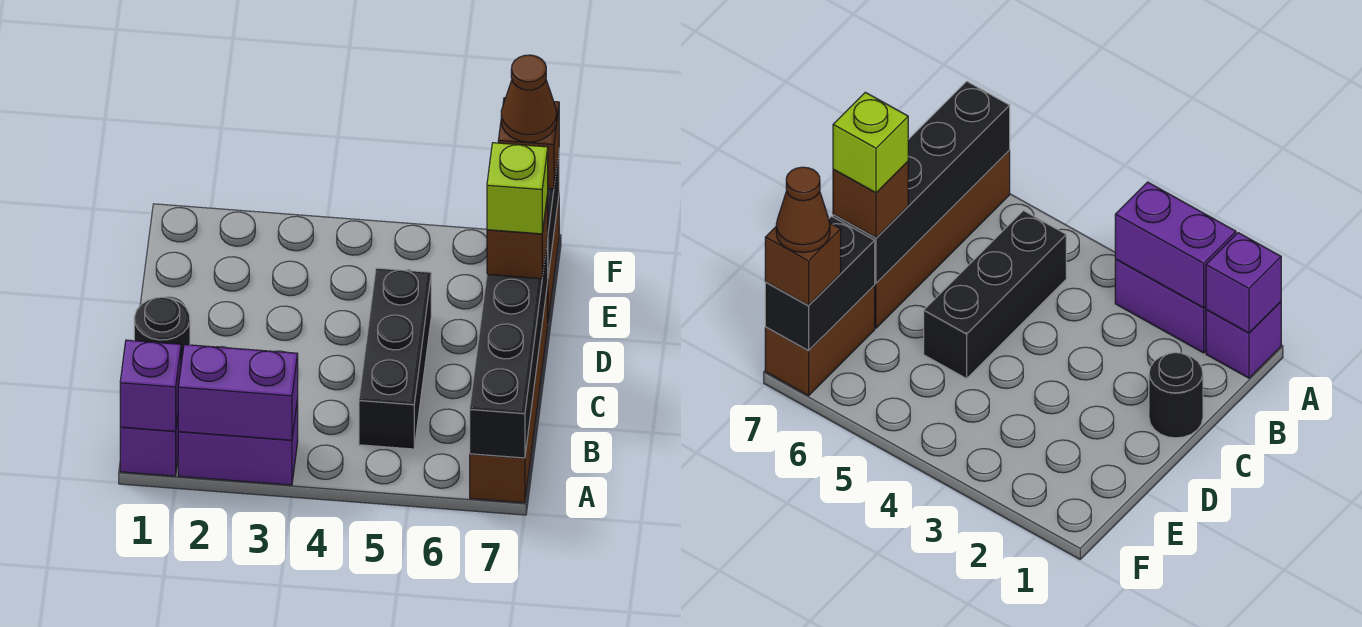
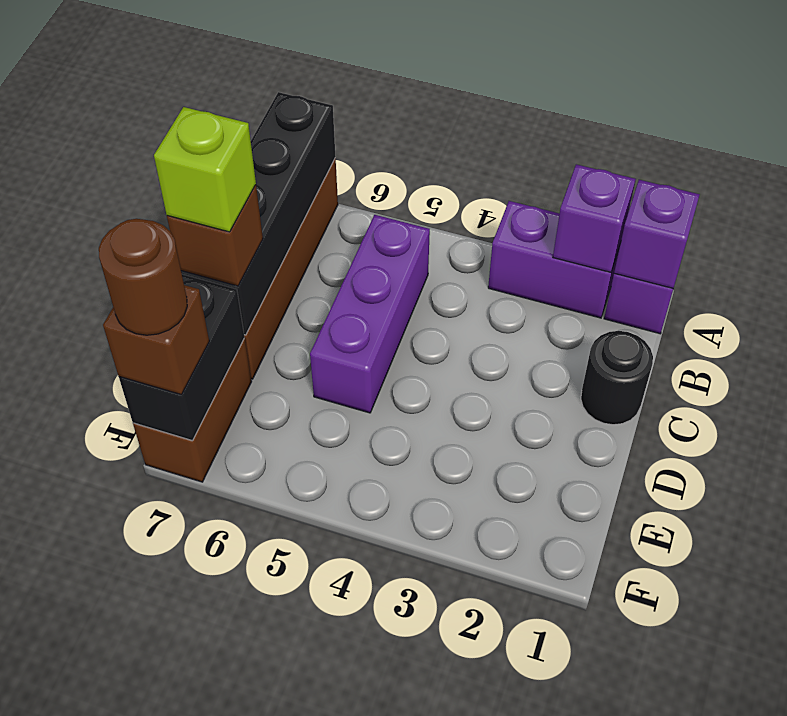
purple 1x2 brick [178,345,298,440] -> purple 1x1 brick [553,164,636,272]
black 1x3 brick [359,268,431,449] -> purple 1x3 brick [310,215,430,413]
brown 1x1 cone [501,55,557,142] -> brown 1x1 round brick [99,219,187,335]

